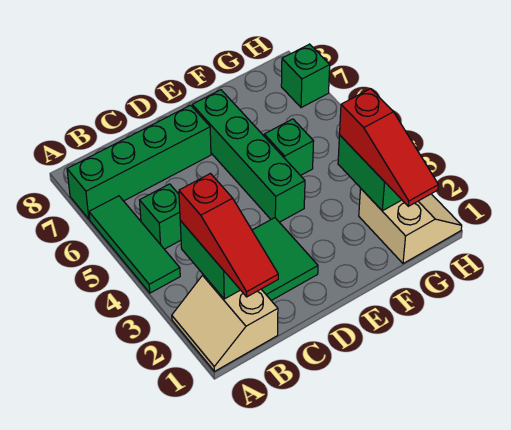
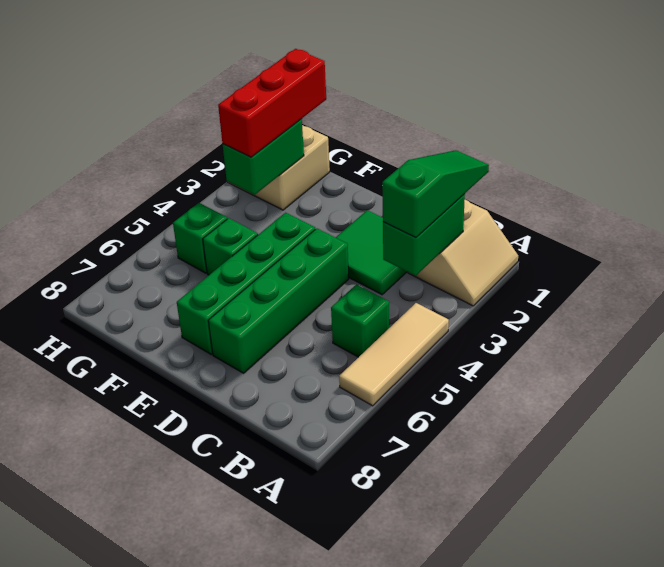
green 1x3 tile [89,196,180,293] -> tan 1x3 tile [339,303,449,406]
green 1x4 brick [67,105,211,219] -> green 1x4 brick turned to [208,228,349,373]
red 1x3 slope [179,174,278,297] -> green 1x3 slope [382,150,489,238]
red 1x3 slope [340,89,438,206] -> red 1x3 brick [218,49,326,157]
green 1x1 brick [281,44,330,108] -> green 1x1 brick moved to [173,203,227,273]

